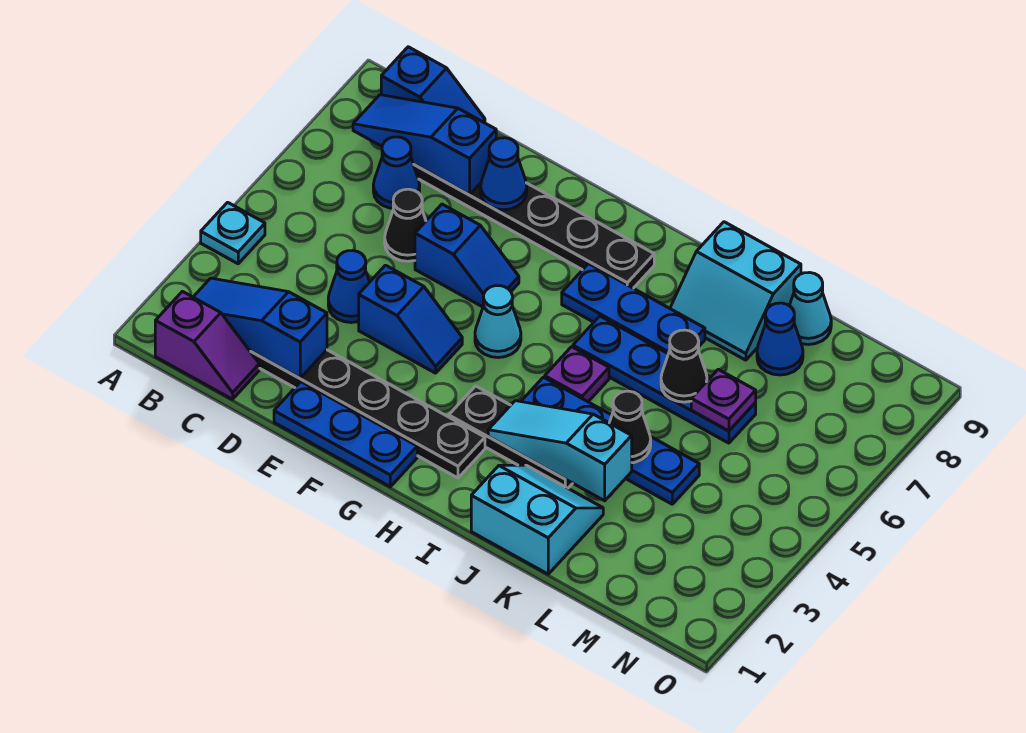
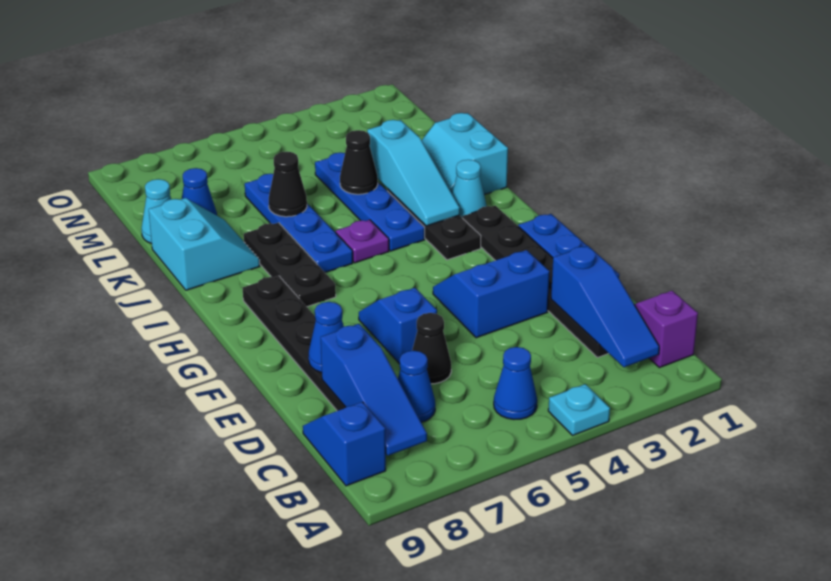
blue 1x1 cone [328,251,369,323] -> blue 1x1 cone moved to [494,347,537,419]
blue 1x2 slope [359,265,462,373] -> blue 2x2 slope [433,250,550,338]
cyan 1x1 cone [475,286,521,358] -> cyan 1x1 cone moved to [452,160,487,217]
blue 1x3 plate [562,264,705,354] -> black 1x3 plate [244,223,336,307]
purple 1x1 plate [691,369,756,431] -> none

